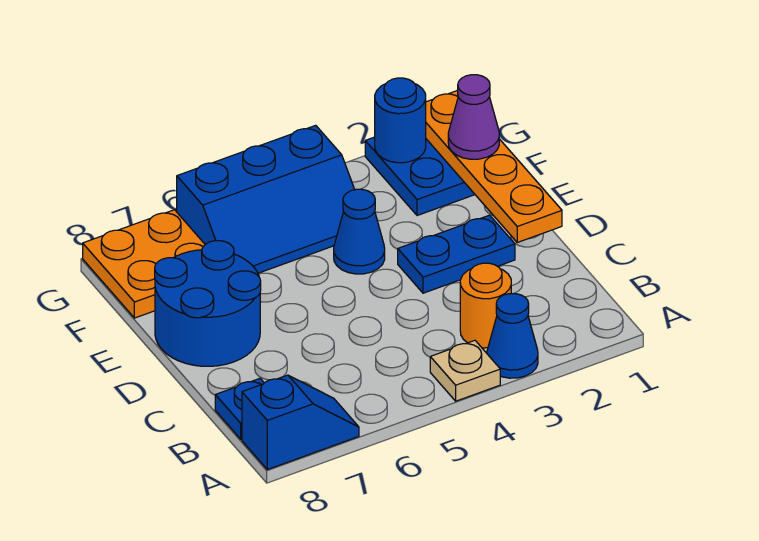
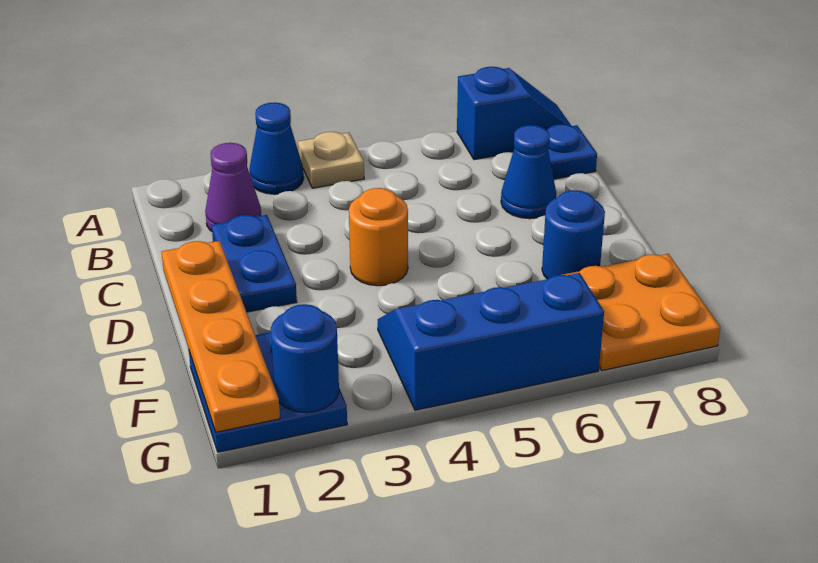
blue 1x2 slope [242,375,359,470] -> blue 1x2 slope turned to [457,67,571,160]
orange 1x1 round brick [460,263,511,348] -> orange 1x1 round brick moved to [349,188,408,286]
blue 1x2 plate [398,215,515,293] -> blue 1x2 plate turned to [212,215,297,312]
blue 2x2 round brick [155,241,261,366] -> blue 1x1 round brick [542,190,605,279]
blue 1x1 cone [334,189,385,274] -> blue 1x1 cone moved to [501,125,556,219]
purple 1x1 cone [448,75,499,159] -> purple 1x1 cone moved to [205,143,261,231]

